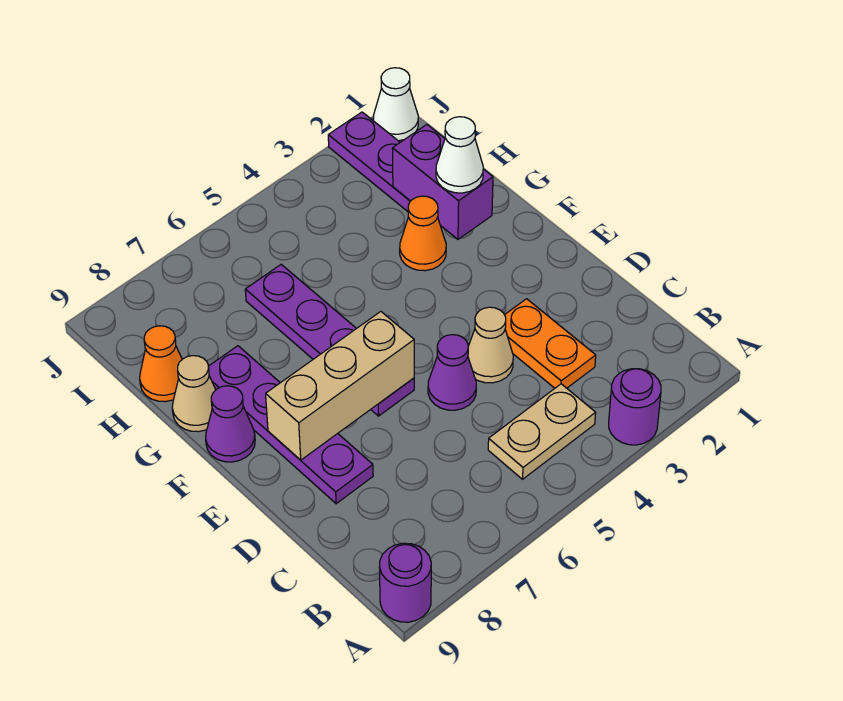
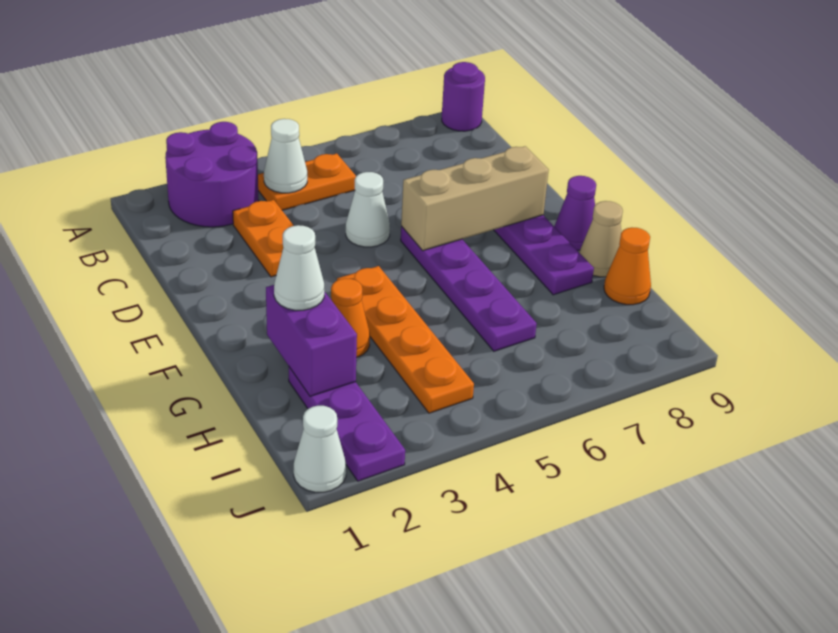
purple 1x1 round brick [609,369,661,445] -> purple 2x2 round brick [165,122,259,227]
tan 1x2 plate [488,384,596,479] -> orange 1x2 plate [258,154,356,210]
none -> white 1x1 cone [264,119,307,193]
tan 1x1 cone [468,307,513,383] -> none
purple 1x1 cone [428,335,476,410] -> white 1x1 cone [346,172,390,247]
none -> orange 1x4 plate [337,266,474,413]

